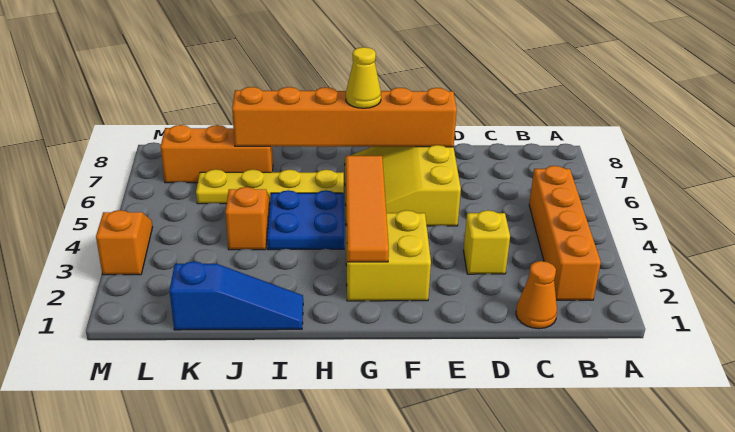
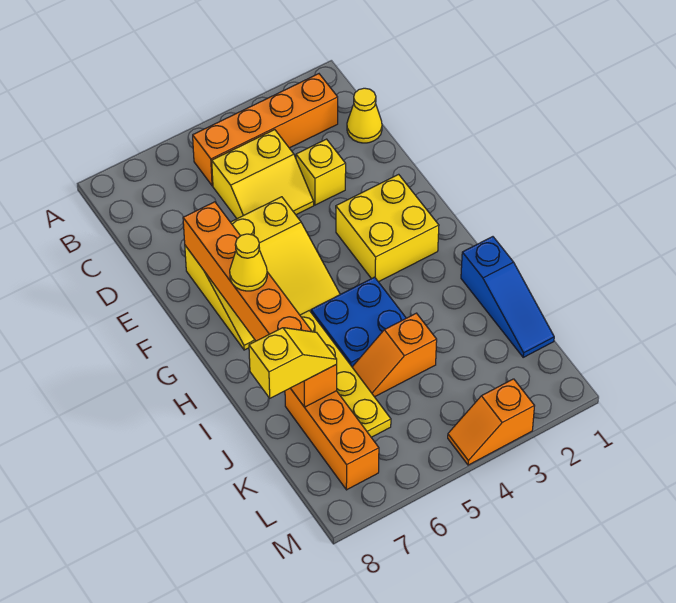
orange 1x1 cone [516,261,557,329] -> yellow 1x1 cone [347,88,382,143]
none -> yellow 2x2 slope [212,130,314,219]
orange 1x4 tile [346,156,389,262] -> none
blue 1x3 slope [169,261,303,330] -> blue 1x3 slope turned to [461,237,554,357]
none -> yellow 1x2 slope [249,328,337,398]

